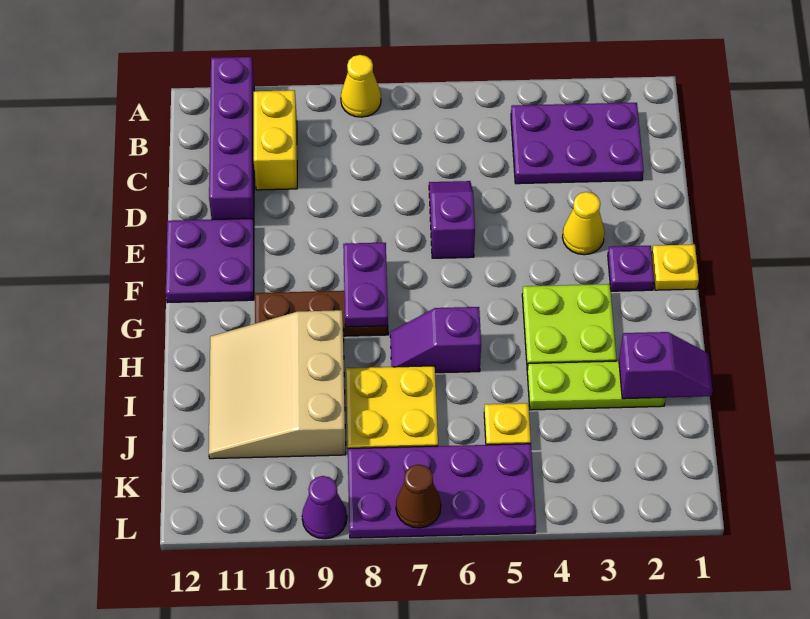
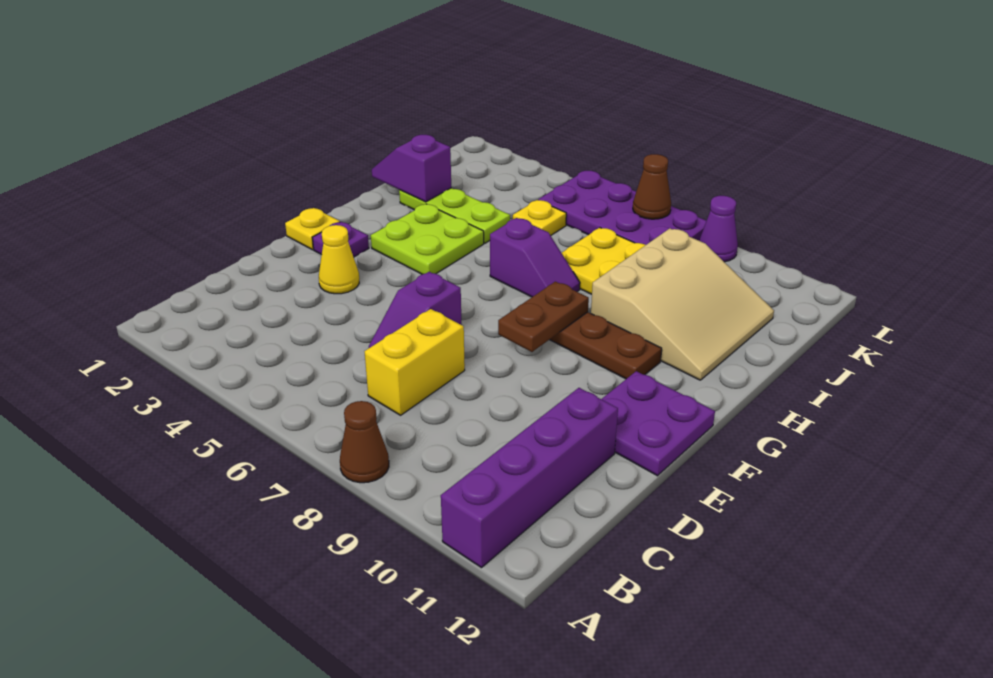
yellow 1x1 cone [341,55,381,117] -> brown 1x1 cone [340,401,389,483]
purple 2x3 plate [511,103,644,184] -> none
yellow 1x2 brick [254,90,297,190] -> yellow 1x2 brick moved to [365,309,465,415]
purple 1x2 plate [343,243,388,327] -> brown 1x2 plate [498,282,589,352]

